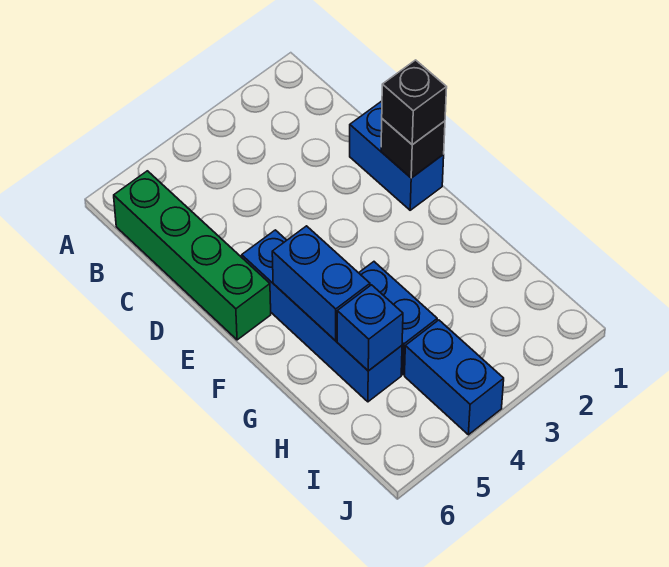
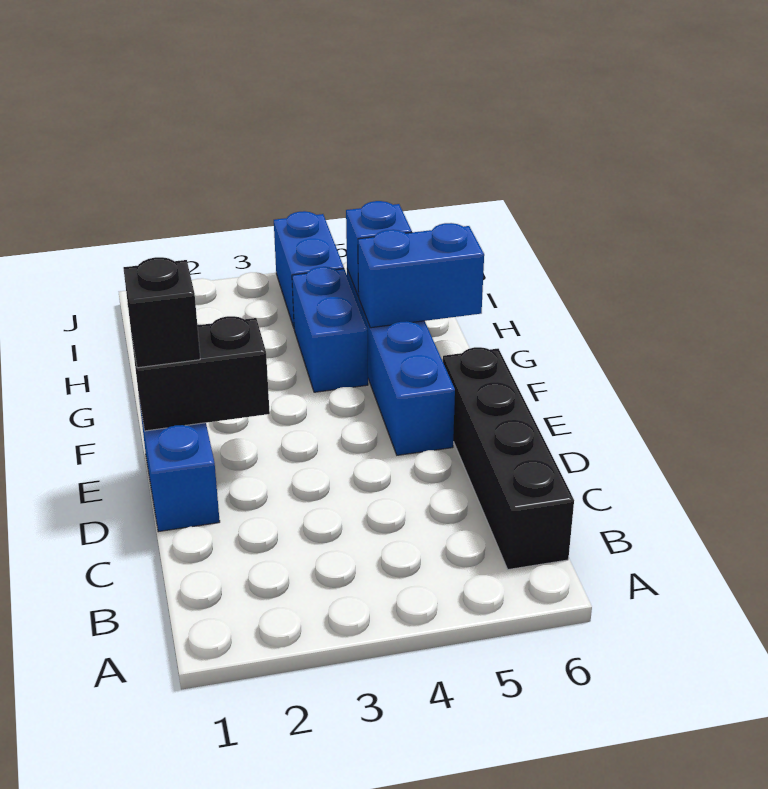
green 1x4 brick [114,171,271,340] -> black 1x4 brick [443,347,574,570]
black 1x1 brick [381,119,445,178] -> black 1x2 brick [132,316,270,431]
blue 1x2 brick [272,226,370,341] -> blue 1x2 brick turned to [358,223,484,328]

